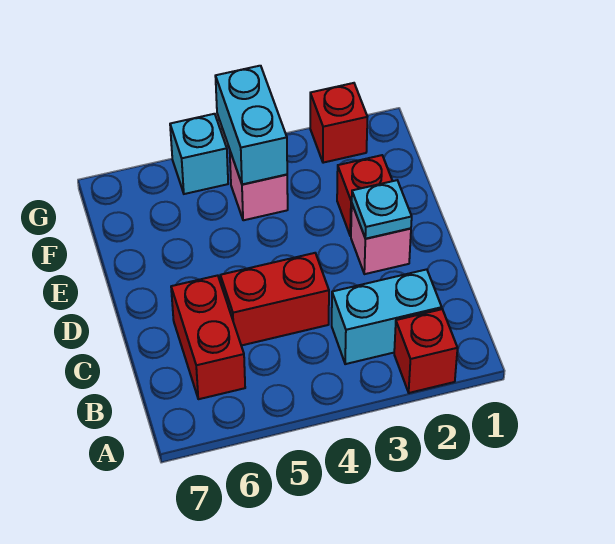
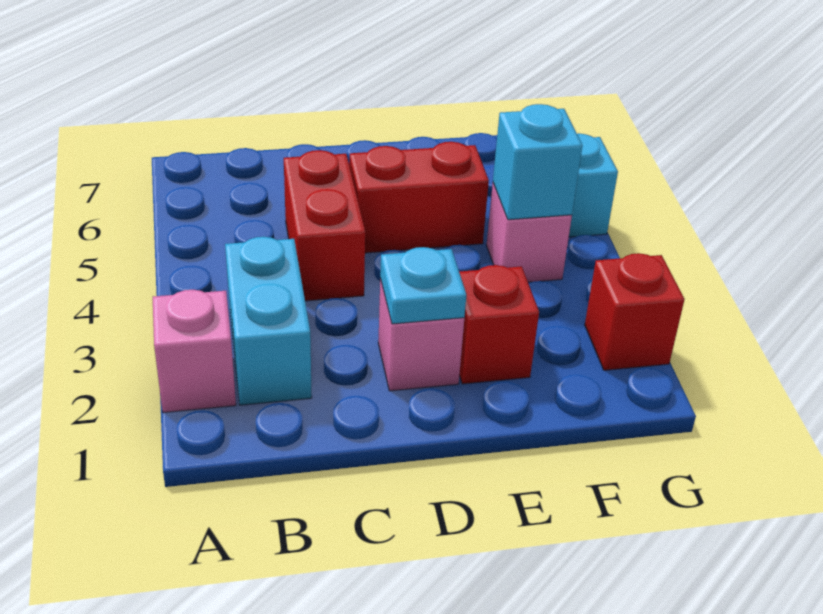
red 1x1 brick [394,309,457,393] -> pink 1x1 brick [153,290,236,413]
red 1x2 brick [171,275,245,399] -> red 1x2 brick moved to [349,142,489,253]
cyan 1x2 brick [215,66,287,185] -> cyan 1x1 brick [493,104,582,220]

